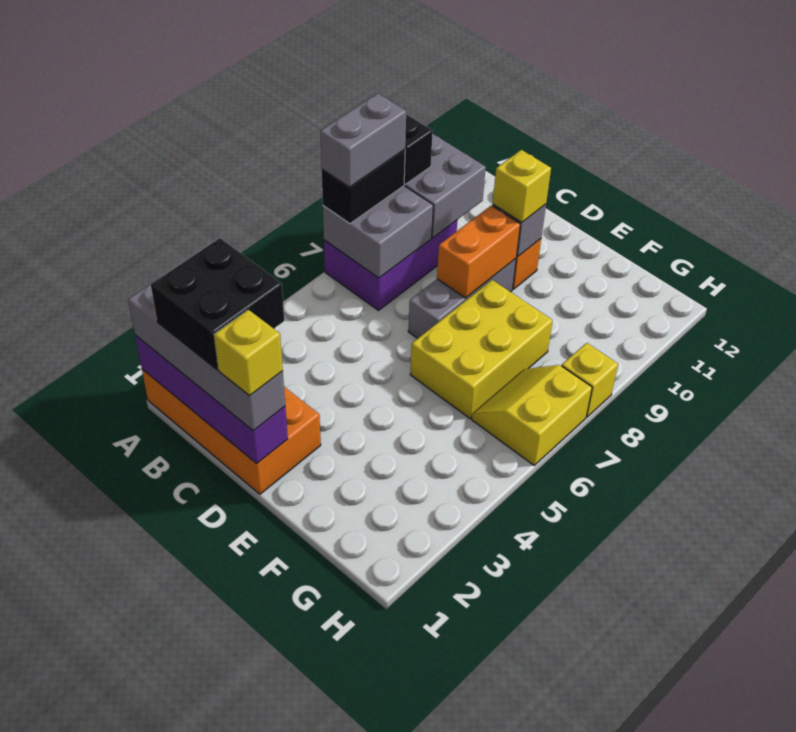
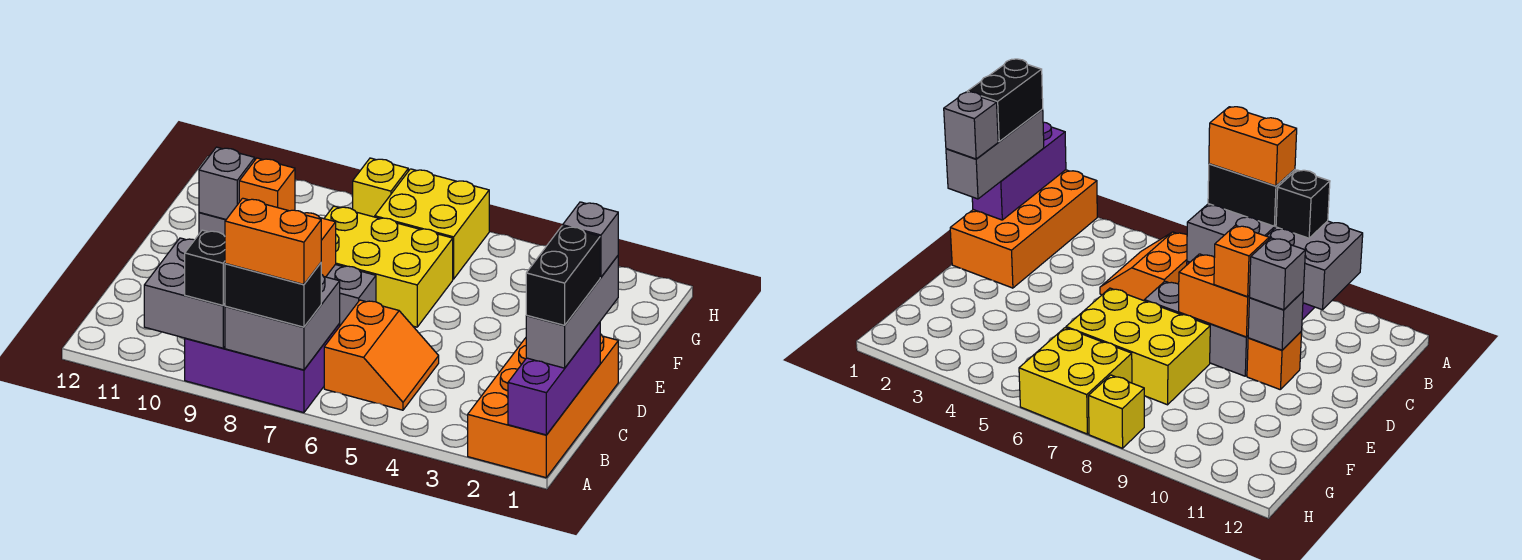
purple 1x4 brick [135,335,288,464] -> purple 1x3 brick [508,322,600,435]
grey 1x4 brick [128,277,285,431] -> grey 1x3 brick [526,256,618,368]
grey 1x2 brick [320,93,406,187] -> orange 1x2 brick [225,198,321,284]
black 2x2 brick [151,238,284,370] -> black 1x2 brick [526,226,600,325]
none -> orange 2x2 slope [324,300,439,410]
yellow 1x1 brick [214,310,283,396] -> grey 1x1 brick [563,202,618,277]
none -> orange 1x1 brick [239,158,295,211]
yellow 1x1 brick [493,150,551,222] -> grey 1x1 brick [199,147,255,219]
yellow 2x2 slope [471,365,592,465] -> yellow 2x2 brick [375,169,489,279]

